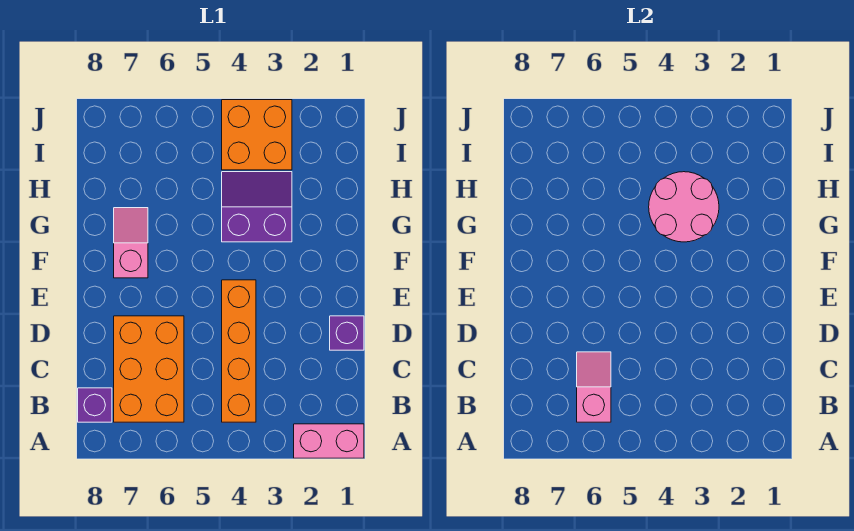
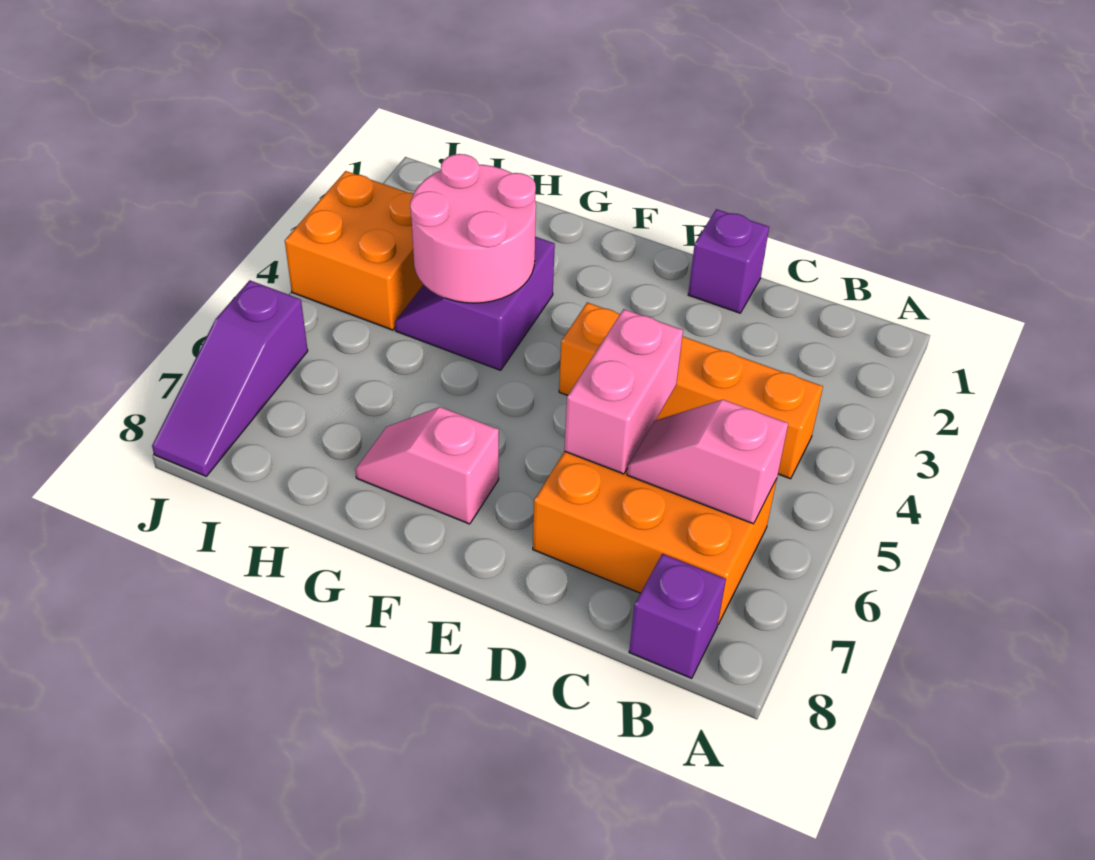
pink 1x2 brick [294,424,364,458] -> pink 1x2 brick moved to [564,309,683,474]
none -> purple 1x3 slope [152,280,308,476]

